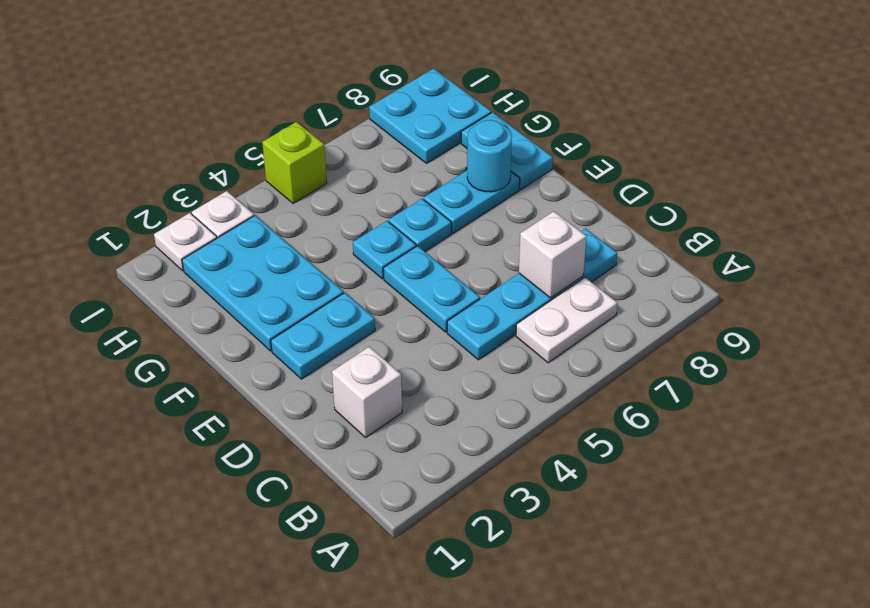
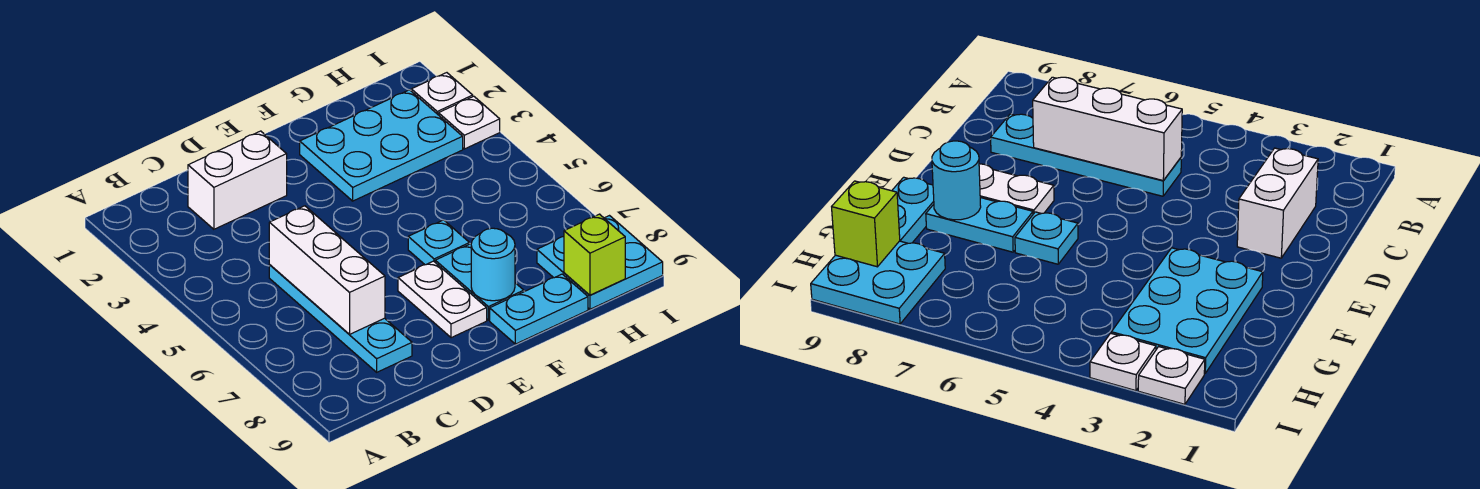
white 1x2 plate [516,278,617,363] -> white 1x2 plate moved to [398,261,487,338]
white 1x1 brick [332,347,402,437] -> white 1x2 brick [188,131,287,229]
white 1x1 brick [519,211,586,298] -> white 1x3 brick [269,206,385,334]
cyan 1x2 plate [383,246,480,332] -> none
cyan 1x2 plate [271,293,375,379] -> none
cyan 1x1 plate [353,221,416,279] -> none
lime 1x1 brick [262,122,327,204] -> lime 1x1 brick moved to [564,214,625,295]

